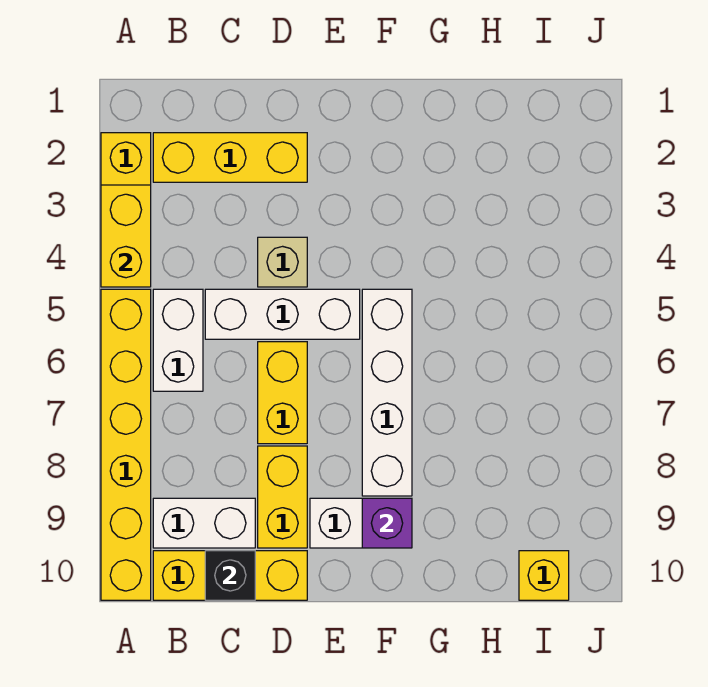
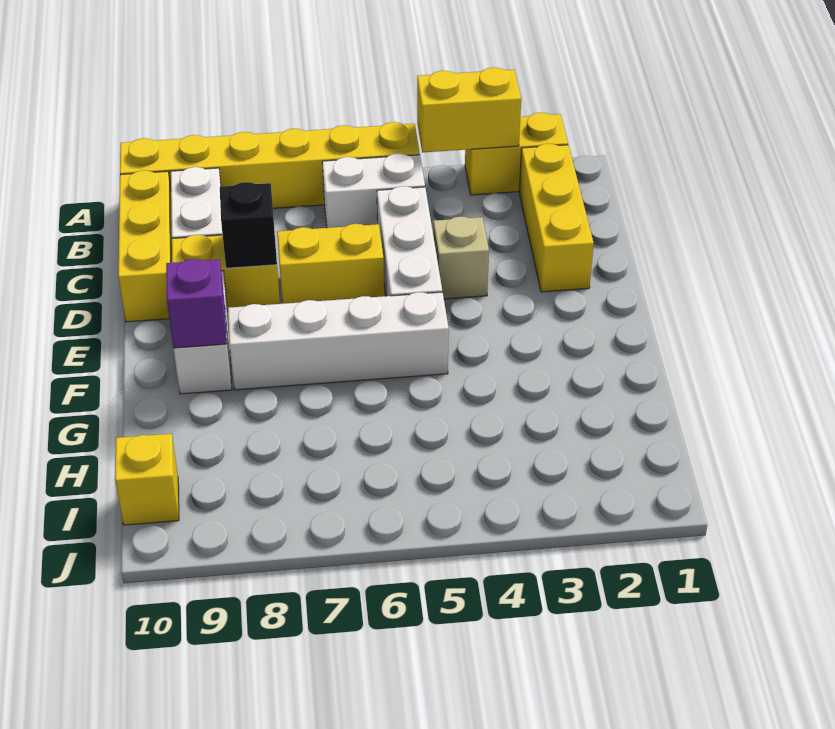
black 1x1 brick [205,551,255,600] -> black 1x1 brick moved to [220,182,277,268]

